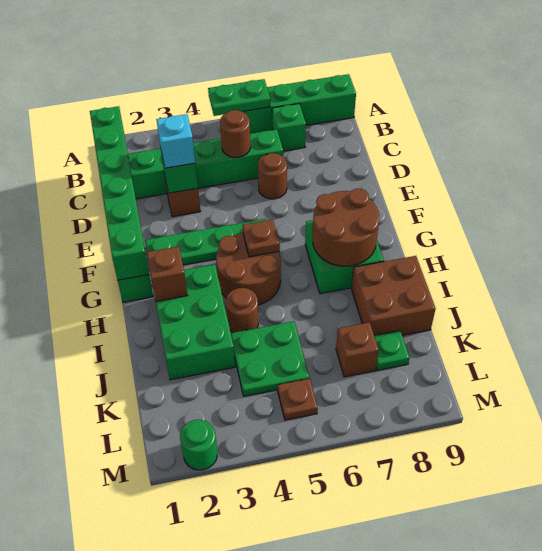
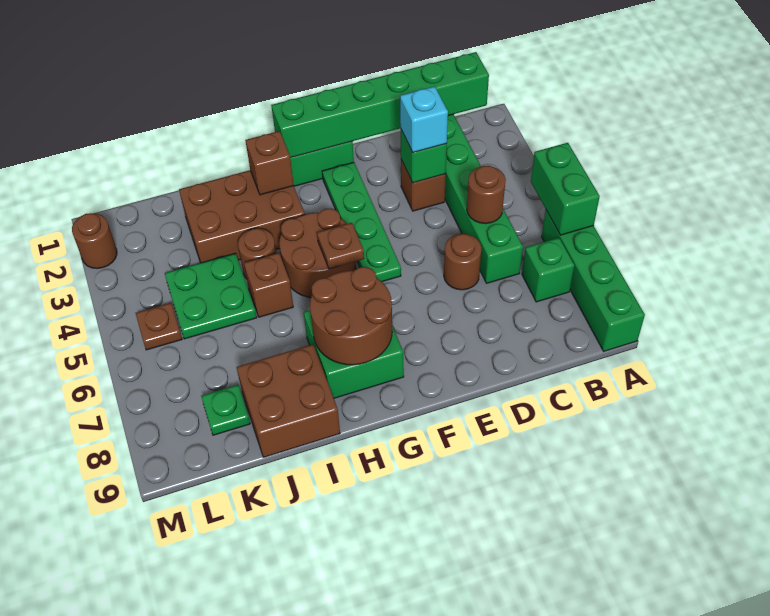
green 1x2 plate [208,79,270,116] -> green 1x2 brick [531,143,600,235]
green 2x3 brick [156,264,235,380] -> brown 2x3 brick [179,170,305,263]
brown 1x1 brick [336,322,379,377] -> brown 1x1 brick moved to [244,253,293,317]
green 1x1 round brick [180,420,217,470] -> brown 1x1 round brick [72,213,117,269]

